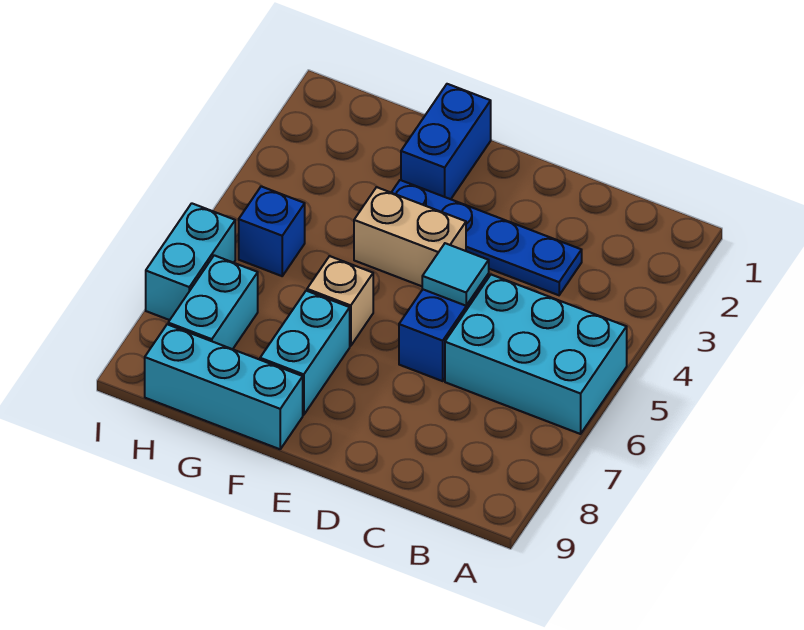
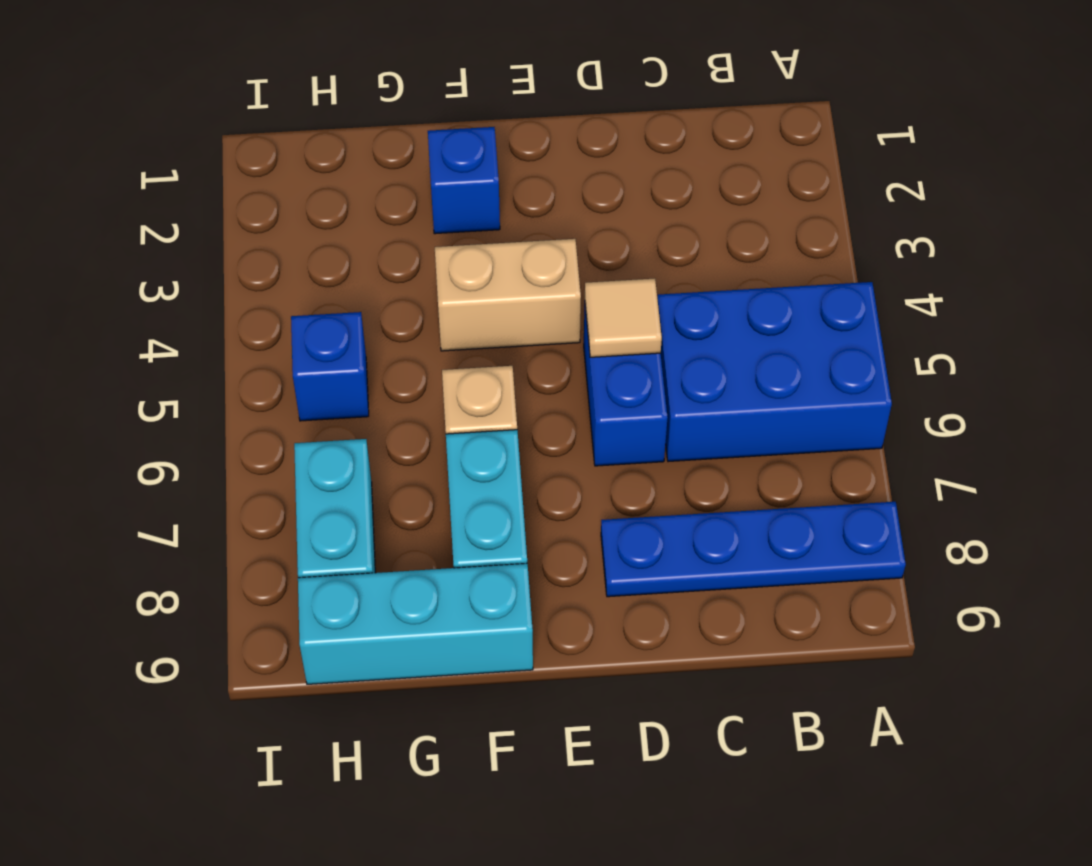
cyan 2x3 brick [445,275,627,434] -> blue 2x3 brick [657,282,892,462]
blue 1x4 plate [391,180,582,295] -> blue 1x4 plate moved to [601,502,906,597]
cyan 1x1 tile [422,243,489,306] -> tan 1x1 tile [585,279,662,357]
blue 1x2 brick [401,84,491,199] -> blue 1x1 brick [428,127,500,234]
cyan 1x2 brick [146,203,235,320] -> none

